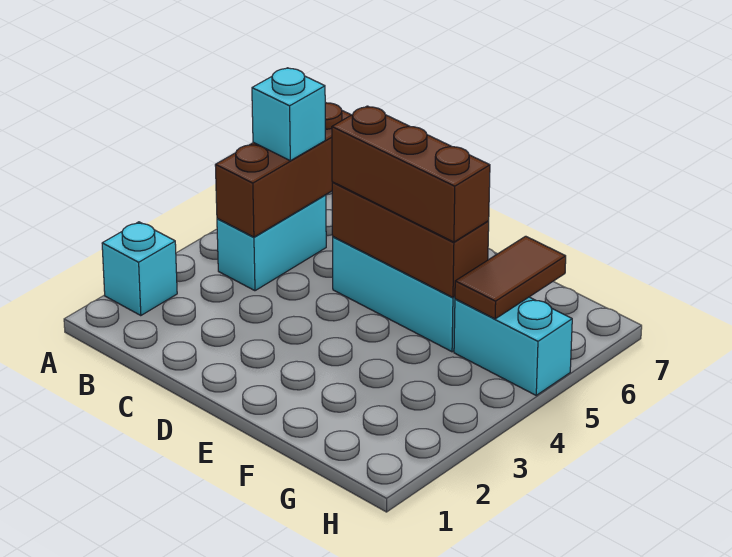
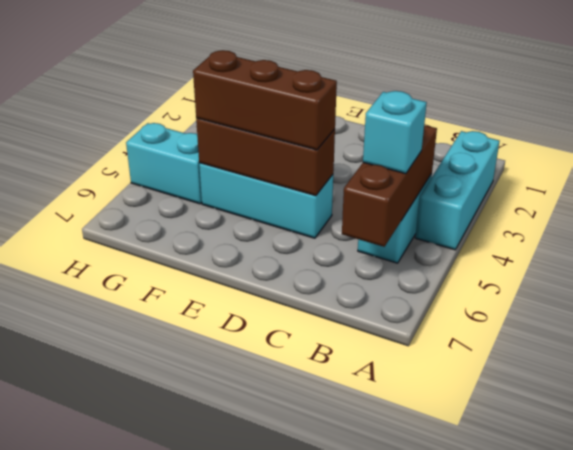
cyan 1x1 brick [102,222,177,316] -> cyan 1x3 brick [415,131,500,250]
brown 1x2 tile [455,236,566,319] -> none

